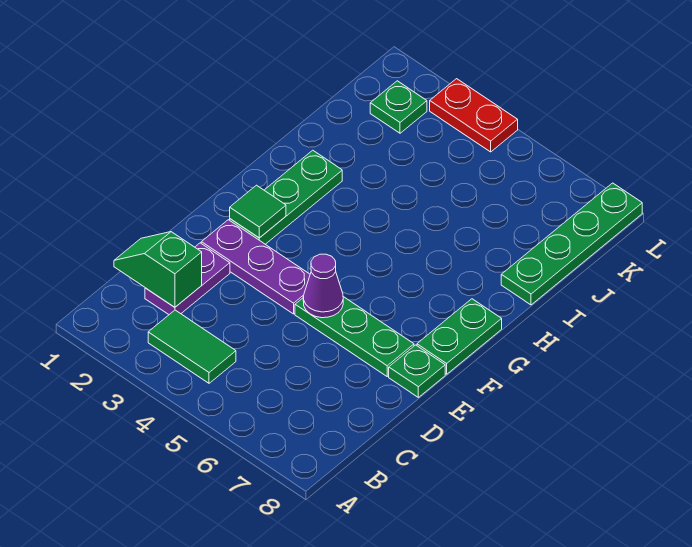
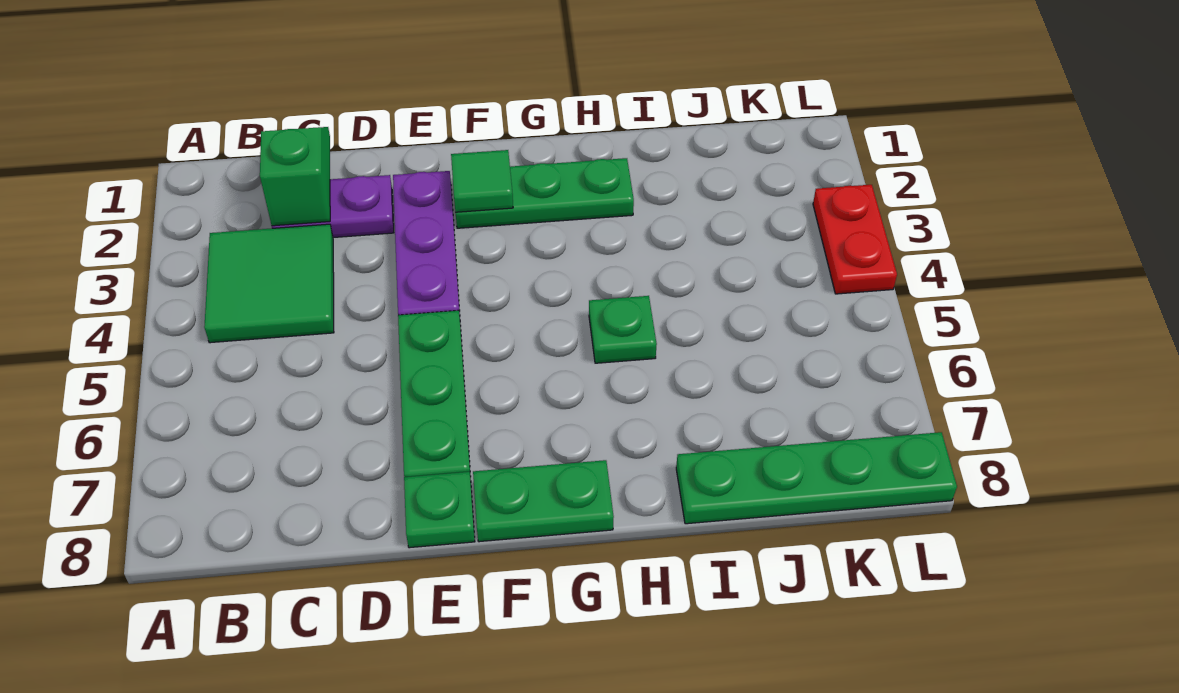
green 1x2 tile [148,310,236,383] -> green 2x2 tile [204,224,334,343]
purple 1x1 cone [303,254,343,318] -> none
green 1x1 plate [370,81,427,133] -> green 1x1 plate moved to [589,296,657,363]

